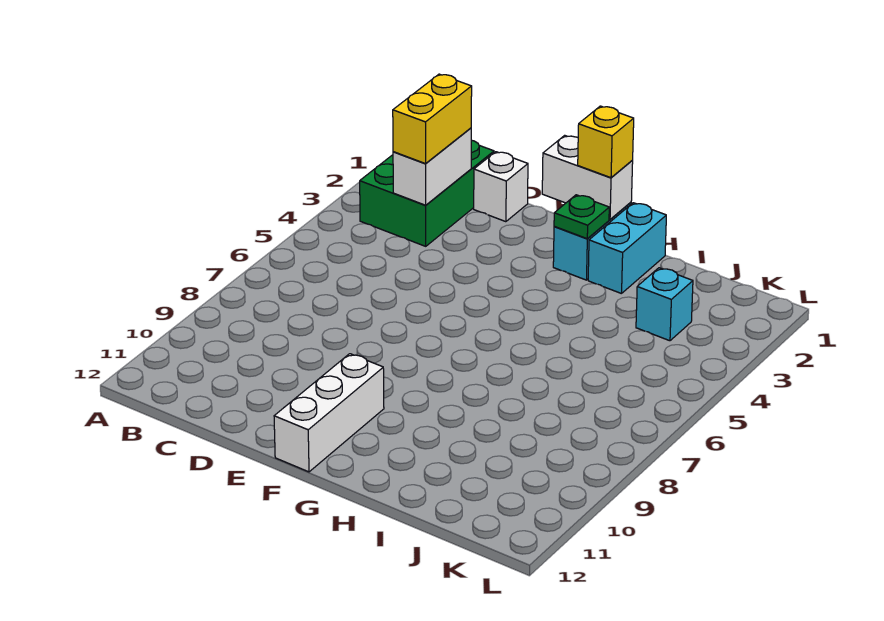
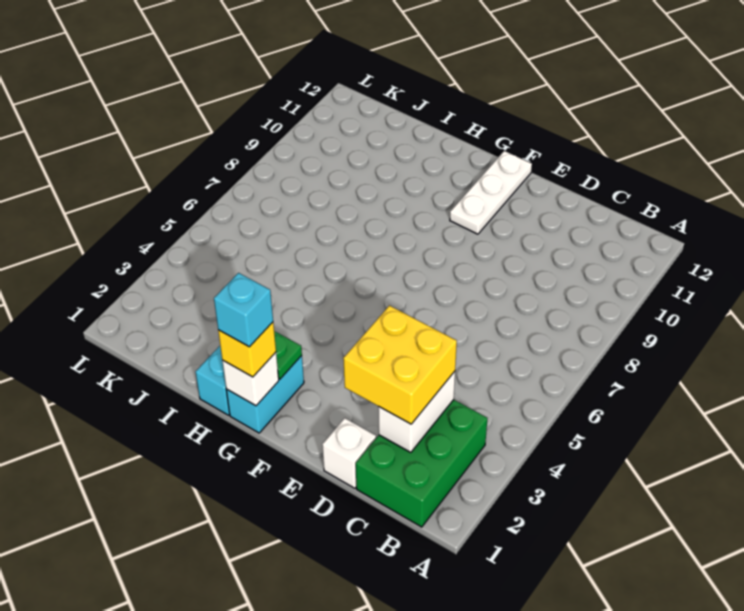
yellow 1x2 brick [393,74,472,164] -> yellow 2x2 brick [343,306,457,424]
white 1x2 brick [542,135,633,219] -> white 1x1 brick [222,352,279,406]
white 1x3 brick [274,354,384,472] -> white 1x3 plate [450,151,532,234]
cyan 1x1 brick [636,268,693,341] -> cyan 1x1 brick moved to [214,273,273,347]

